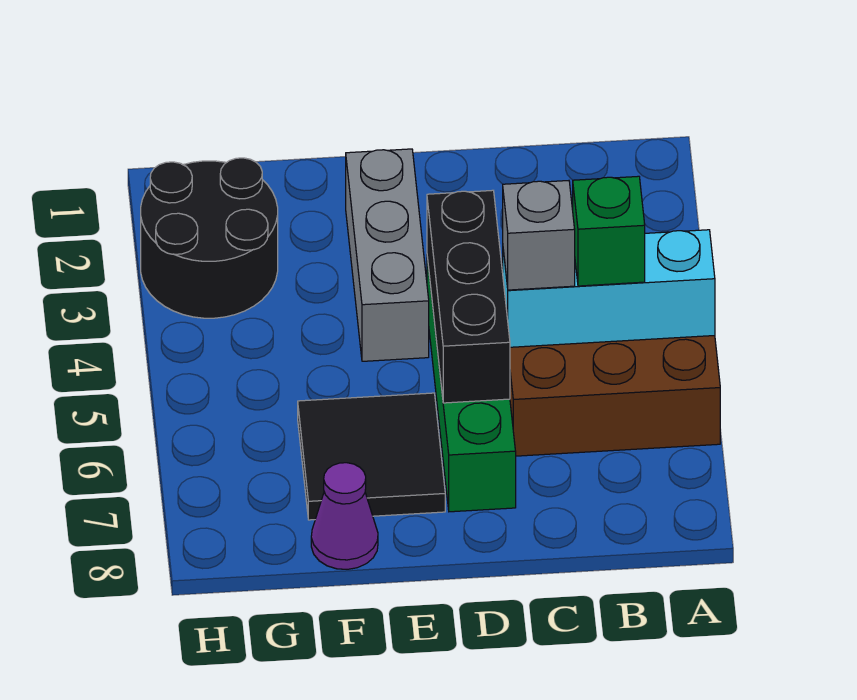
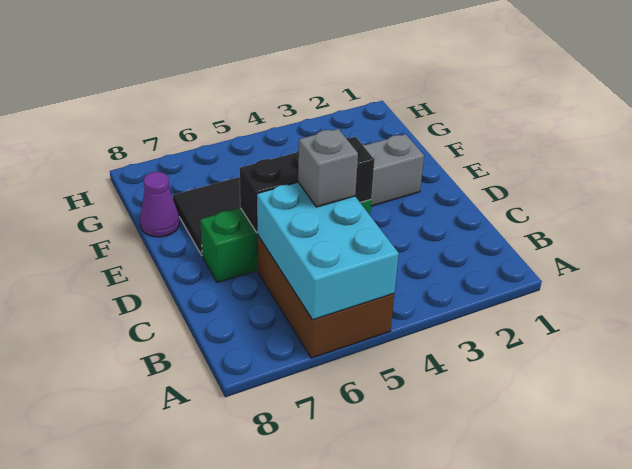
cyan 1x3 brick [503,230,715,347] -> cyan 2x3 brick [257,182,399,320]
green 1x1 brick [573,176,645,286] -> none
black 2x2 round brick [141,158,278,318] -> none

